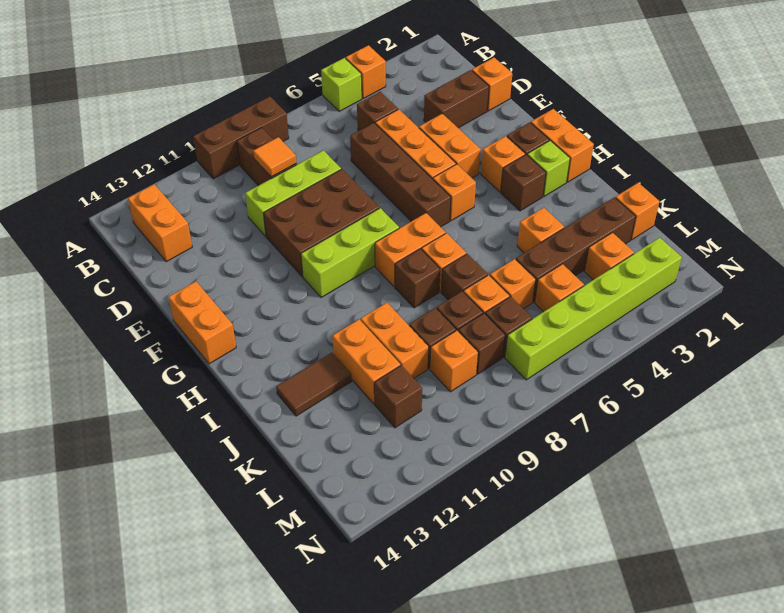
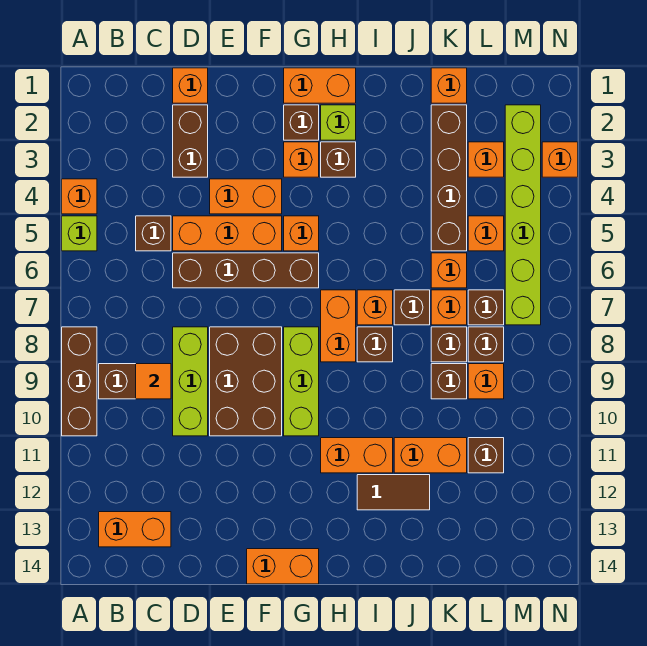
orange 1x1 brick [517,208,564,253] -> orange 1x1 brick moved to [542,142,578,177]
orange 1x2 brick [361,303,428,378] -> orange 1x2 brick moved to [321,438,393,473]
brown 1x2 tile [276,353,352,416] -> brown 1x2 tile turned to [357,475,430,510]

